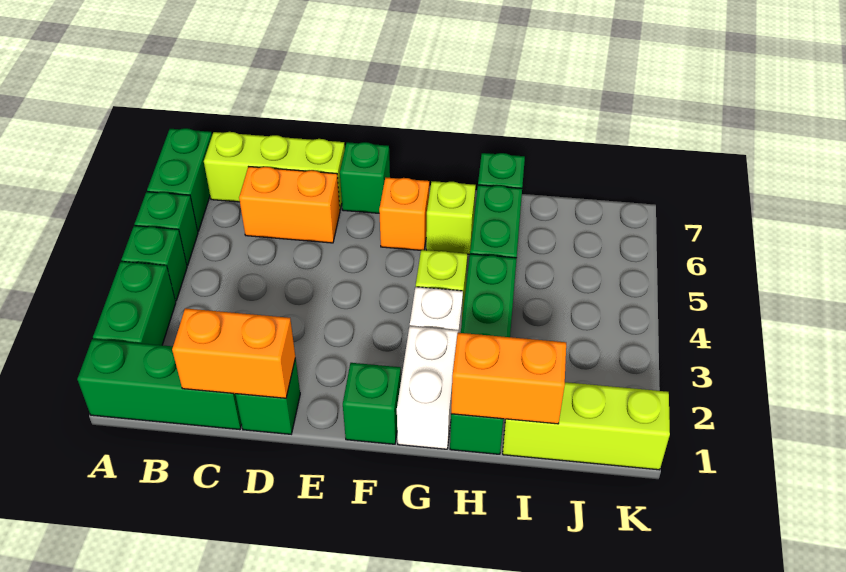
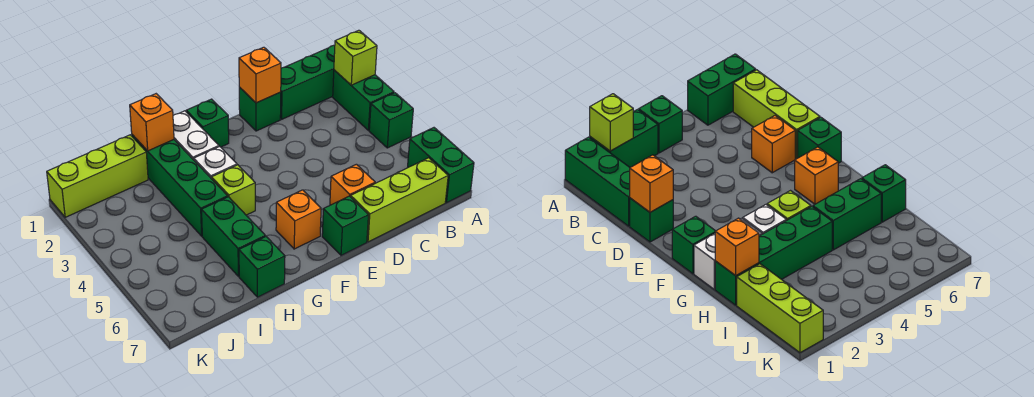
green 1x1 brick [135,192,198,266] -> none
orange 1x2 brick [172,308,295,398] -> orange 1x1 brick [239,47,281,103]
orange 1x2 brick [239,167,340,243] -> orange 1x1 brick [330,164,375,205]
lime 1x1 brick [426,181,476,255] -> lime 1x1 brick moved to [334,30,377,85]
orange 1x2 brick [451,333,566,424] -> orange 1x1 brick [130,94,174,151]

